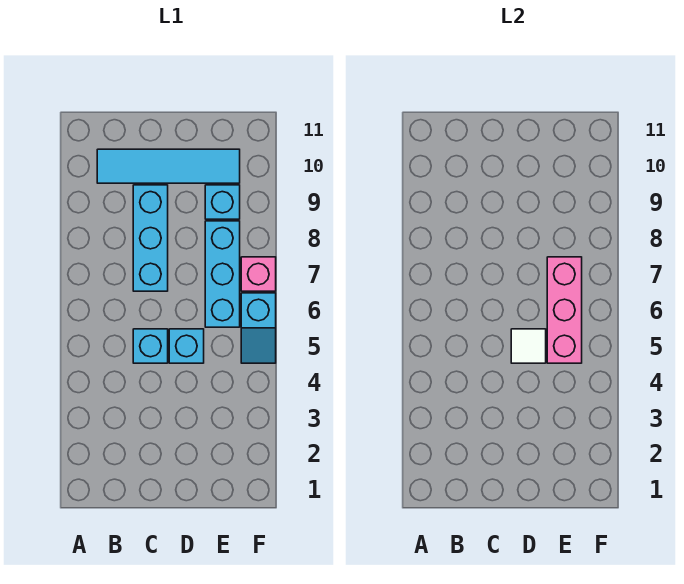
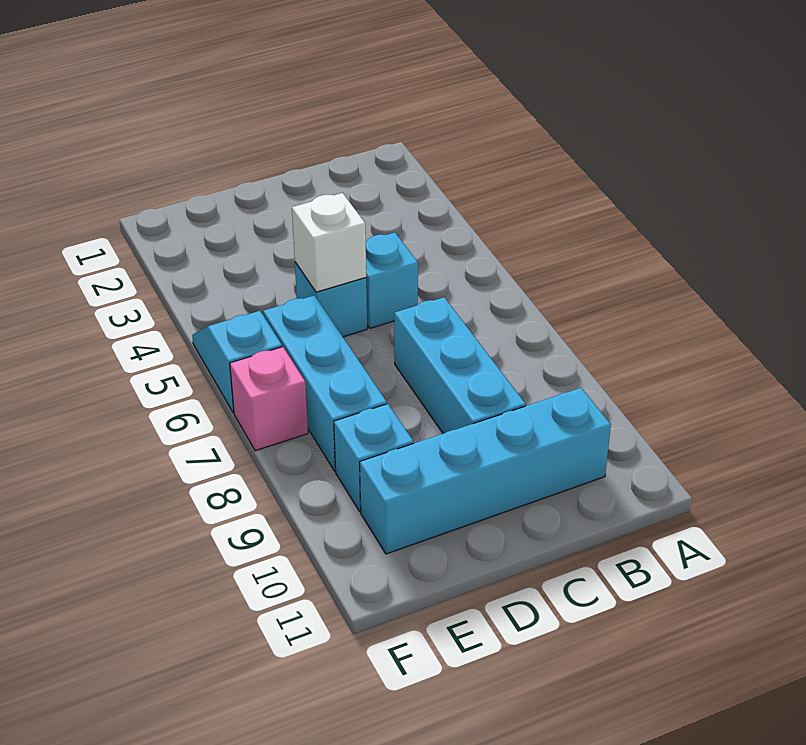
cyan 1x4 tile [97,149,240,183] -> cyan 1x4 brick [360,388,611,554]
white 1x1 tile [511,329,546,363] -> white 1x1 brick [292,193,366,292]
pink 1x3 brick [547,257,582,363] -> none

